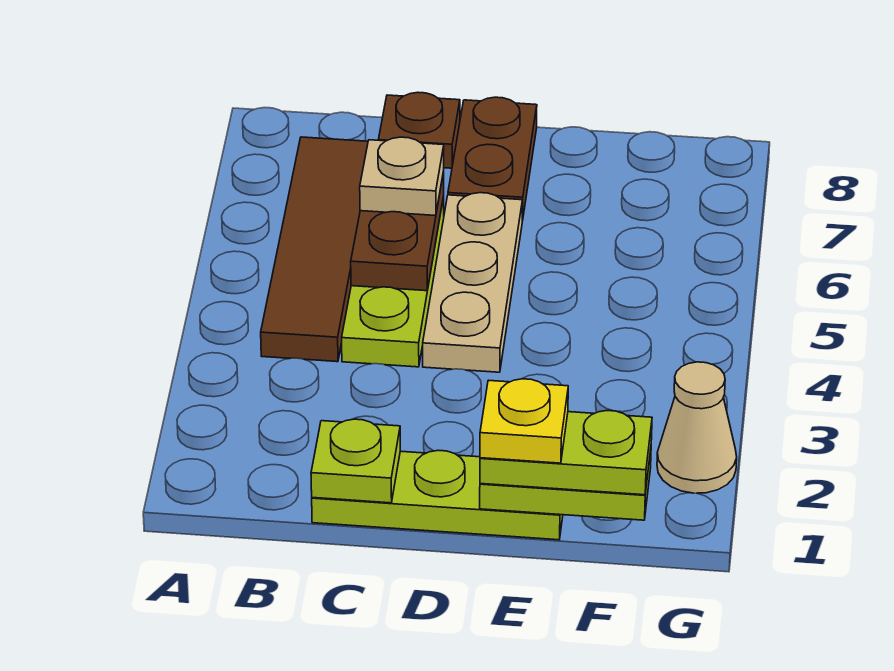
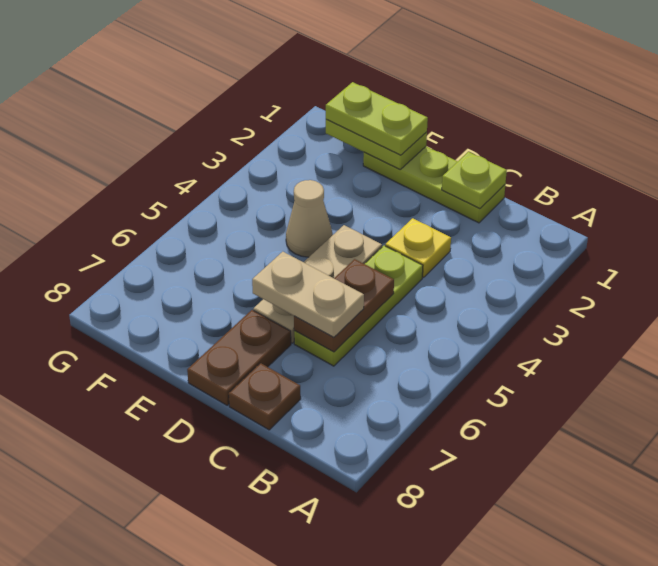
brown 1x4 tile [261,137,368,362] -> none
tan 1x1 plate [360,137,444,216] -> tan 1x2 plate [252,252,364,338]
yellow 1x1 plate [480,379,568,463] -> yellow 1x1 plate moved to [385,218,451,278]
tan 1x1 cone [657,362,737,493] -> tan 1x1 cone moved to [286,180,333,257]

